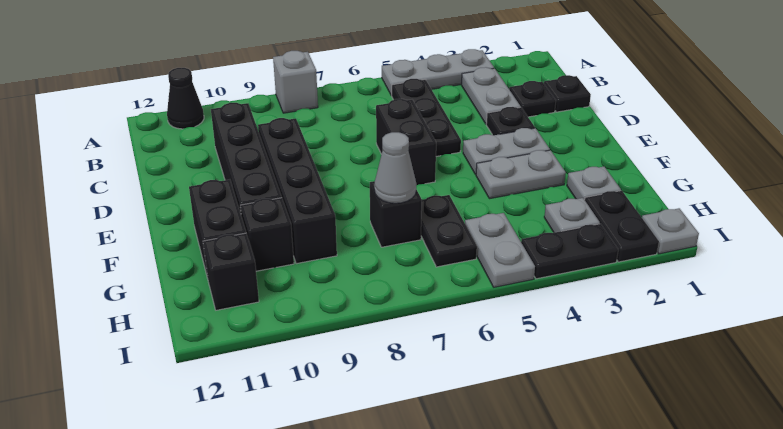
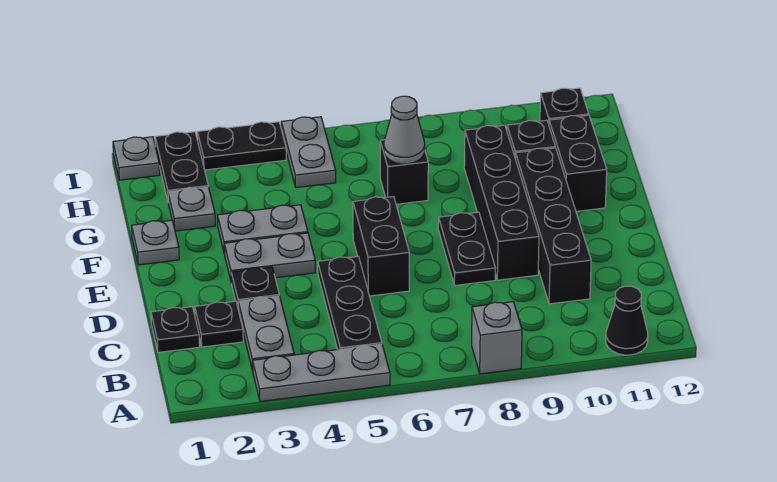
black 1x2 plate [421,195,477,267] -> black 1x2 plate moved to [438,212,496,285]
grey 1x1 plate [544,198,600,233] -> grey 1x1 plate moved to [132,220,179,265]

